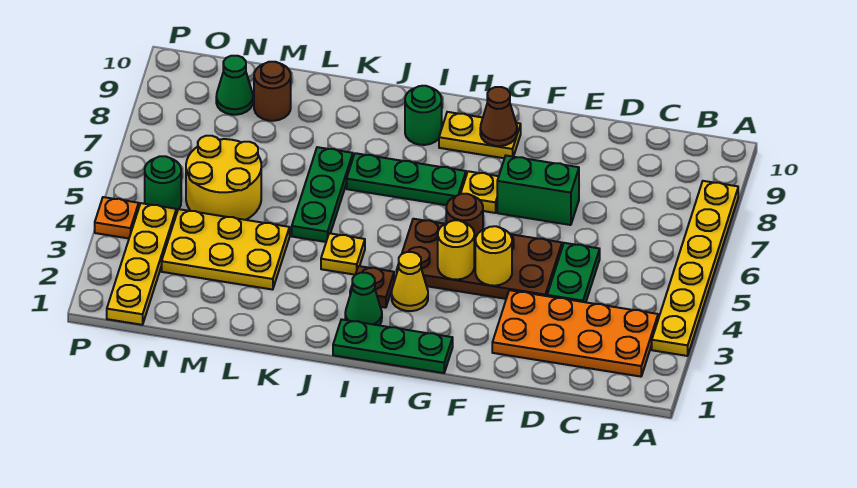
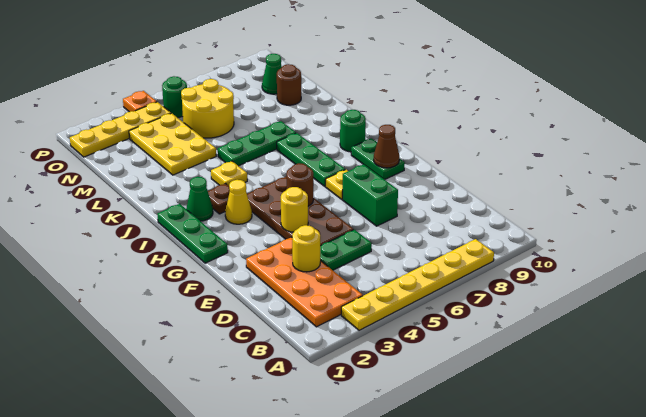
yellow 1x1 round brick [438,220,474,280] -> yellow 1x1 round brick moved to [292,225,320,272]
yellow 1x2 plate [439,112,521,158] -> green 1x2 plate [351,138,405,180]

